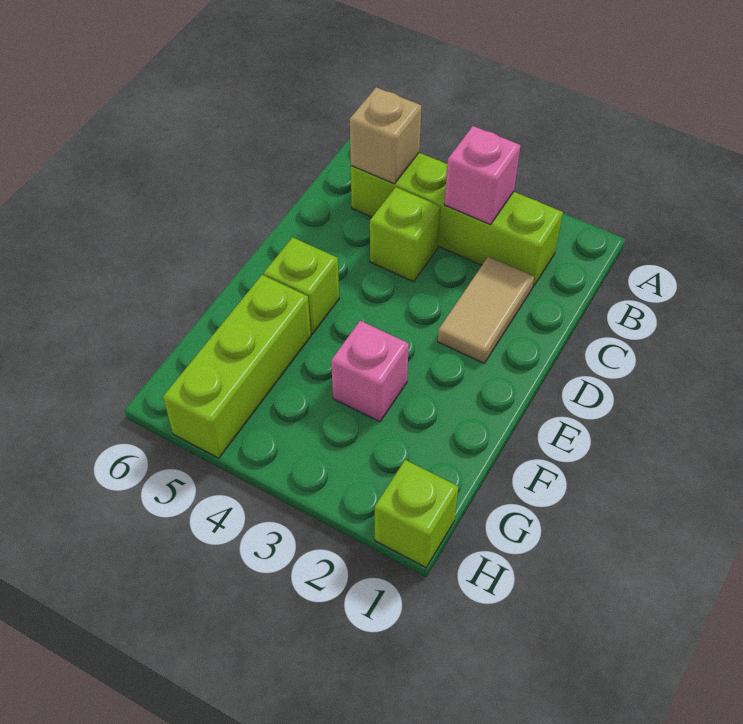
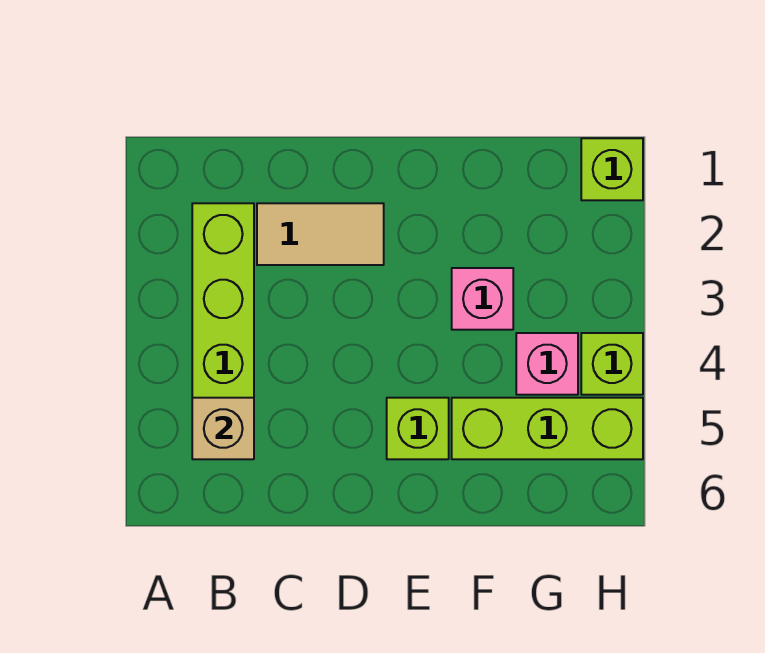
pink 1x1 brick [444,126,520,225] -> pink 1x1 brick moved to [516,333,578,395]
lime 1x1 brick [370,187,441,282] -> lime 1x1 brick moved to [581,333,643,395]

